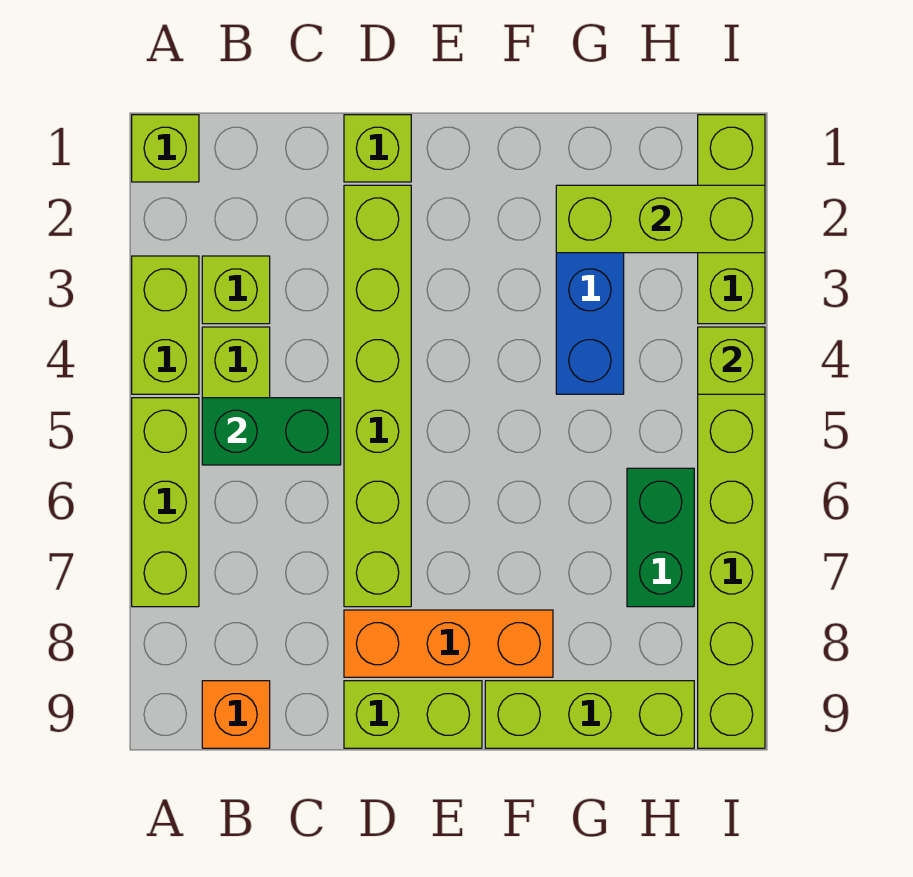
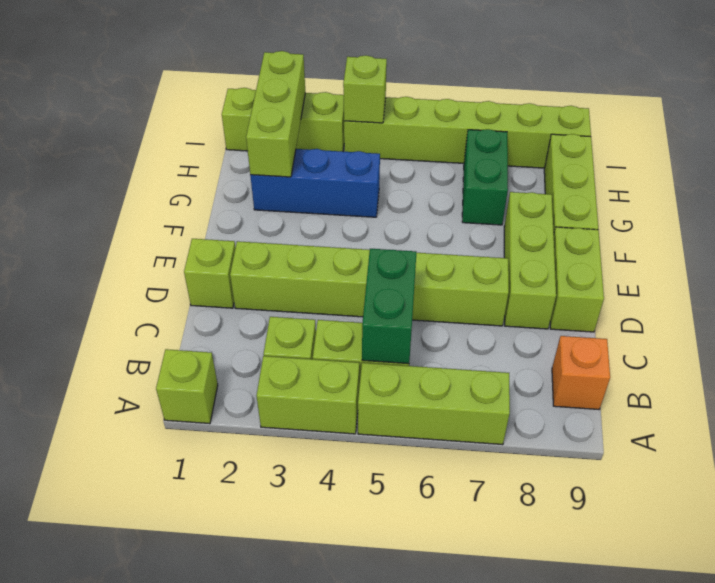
orange 1x3 brick [344,610,553,677] -> lime 1x3 brick [504,192,556,329]
green 1x2 brick [627,468,694,607] -> green 1x2 brick turned to [462,129,508,225]

